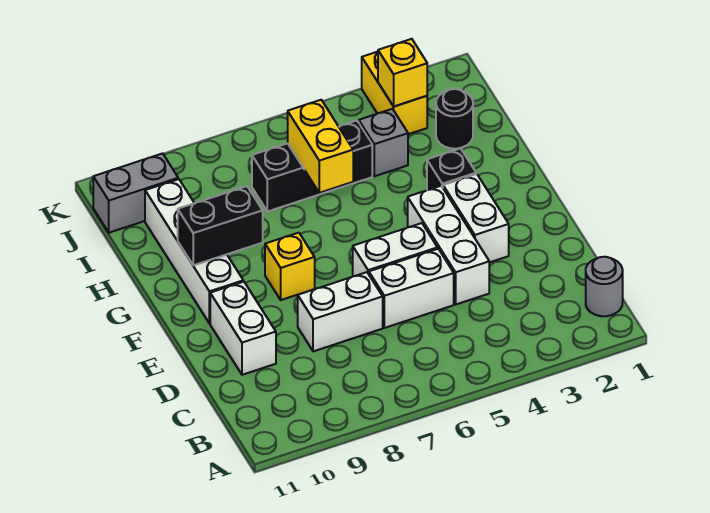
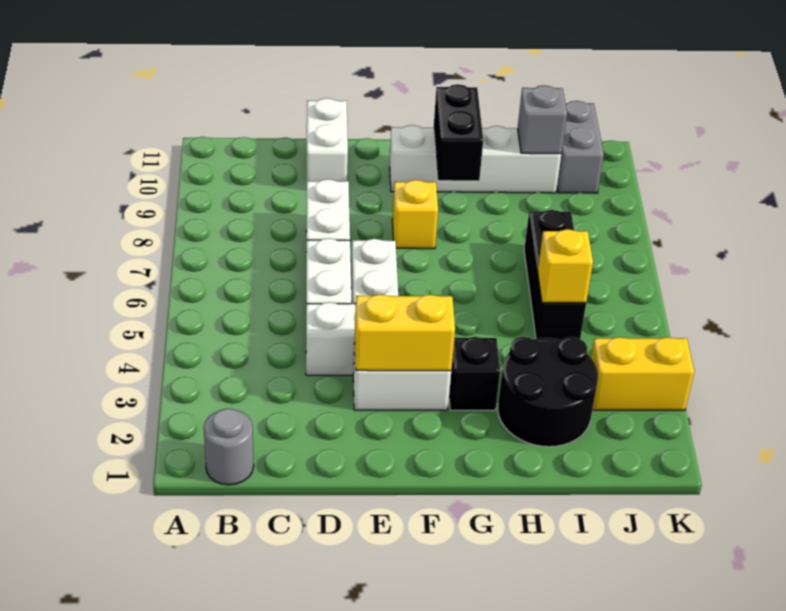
white 1x2 brick [210,282,276,375] -> white 1x2 brick turned to [307,98,348,181]
yellow 1x2 brick [288,100,353,193] -> yellow 1x2 brick moved to [355,294,455,371]
black 1x1 round brick [436,89,473,149] -> black 2x2 round brick [498,337,598,447]
grey 1x1 brick [358,109,408,176] -> grey 1x1 brick moved to [518,85,567,154]
yellow 1x1 brick [378,39,427,106] -> yellow 1x1 brick moved to [538,229,593,303]

